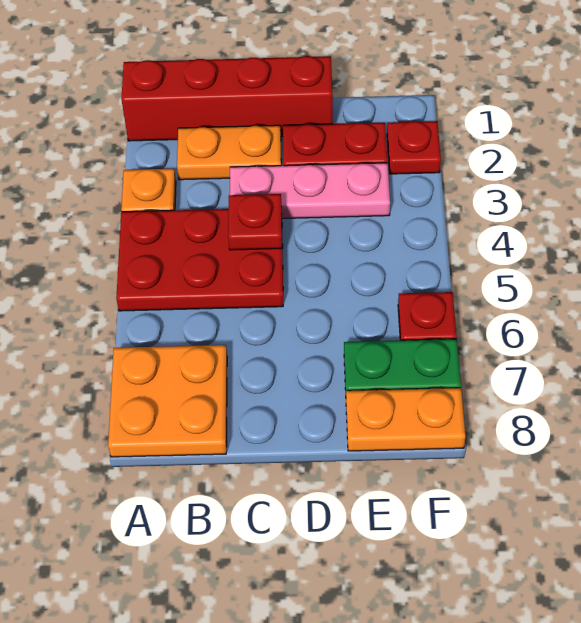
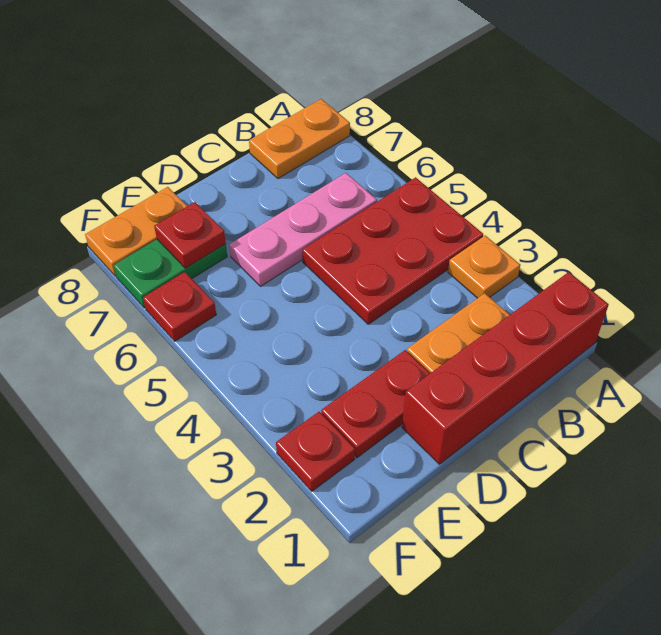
orange 2x2 plate [108,345,227,457] -> orange 1x2 plate [249,99,350,179]
pink 1x3 plate [230,163,390,219] -> pink 1x3 plate moved to [229,173,377,286]
red 1x1 plate [228,194,282,250] -> red 1x1 plate moved to [154,202,226,268]

